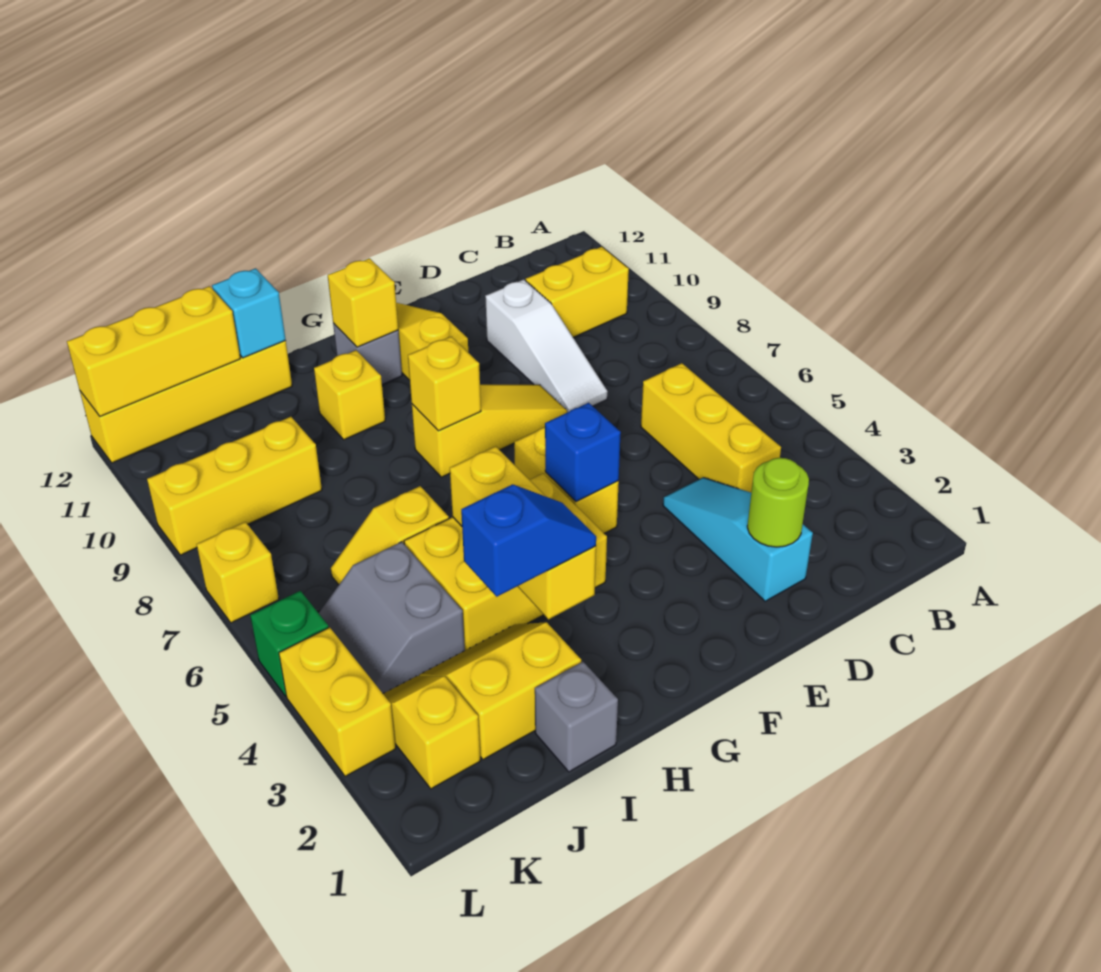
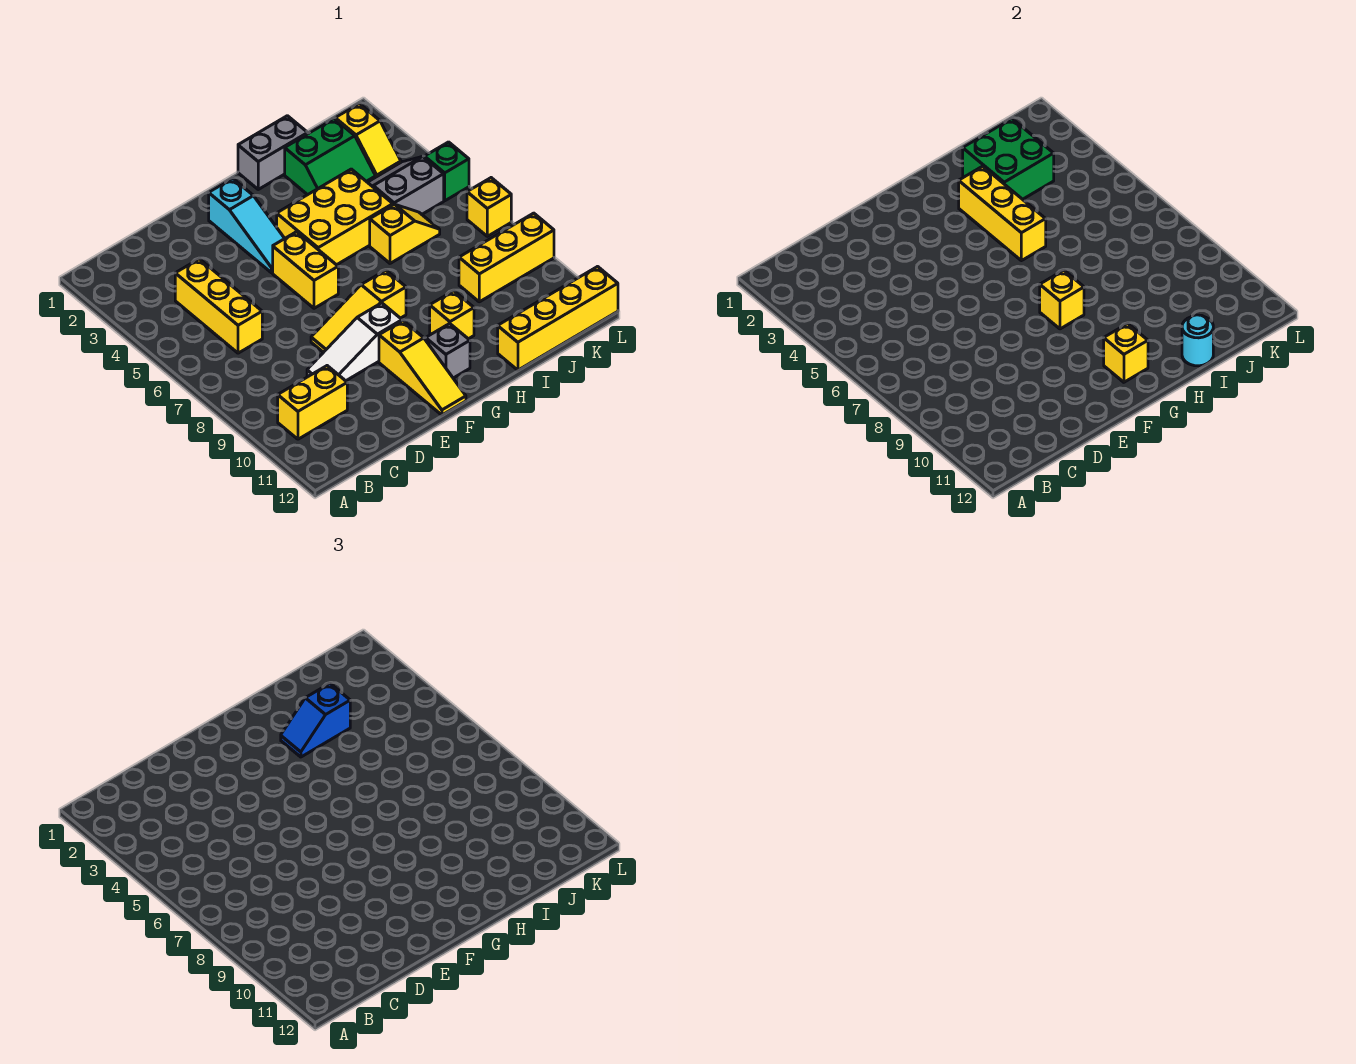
cyan 1x3 slope [663,477,813,601] -> cyan 1x3 slope moved to [209,178,285,273]
lime 1x1 round brick [747,458,809,547] -> none
white 1x3 slope [485,279,608,413] -> white 1x3 slope turned to [307,303,402,381]
blue 1x1 brick [545,403,621,502] -> none
grey 1x1 brick [535,662,618,772] -> grey 1x2 brick [238,116,308,189]
yellow 2x2 slope [419,622,581,760] -> green 2x2 slope [285,119,376,195]
none -> green 2x2 brick [963,119,1054,199]
cyan 1x1 brick [212,268,286,358] -> cyan 1x1 round brick [1182,315,1213,366]
grey 2x2 slope [319,542,465,693] -> grey 2x2 slope turned to [368,156,444,214]
yellow 1x3 brick [67,286,240,416] -> none
yellow 1x2 brick [279,627,396,776] -> none

